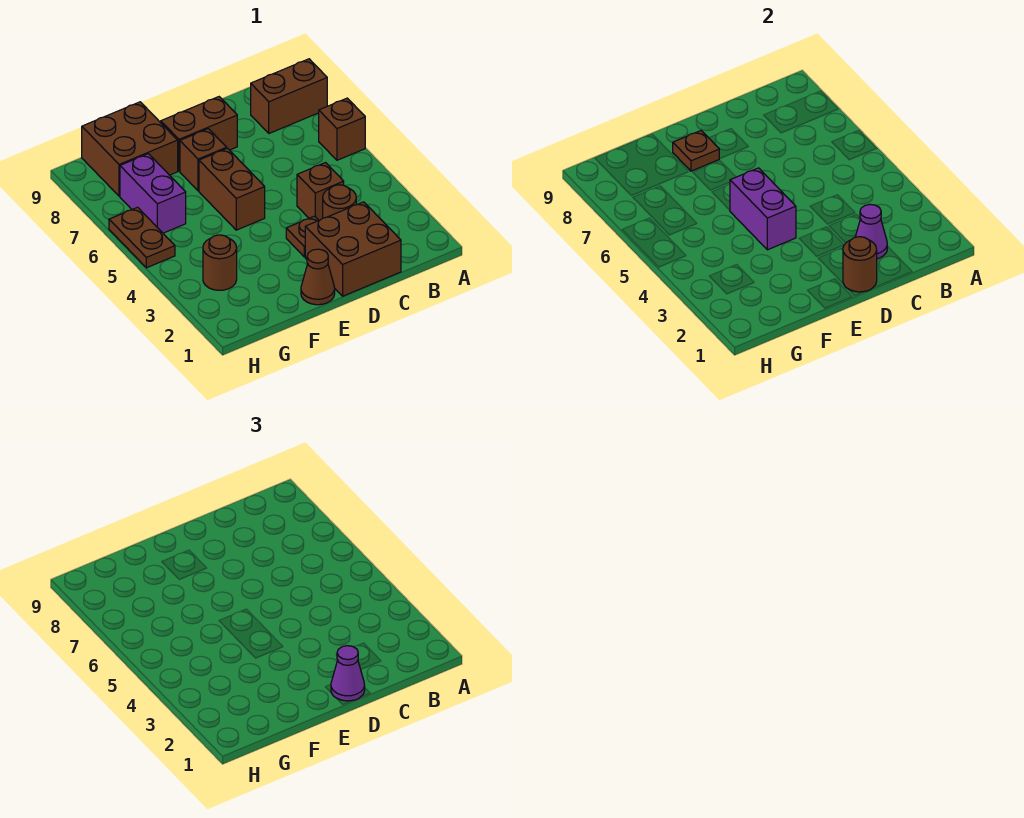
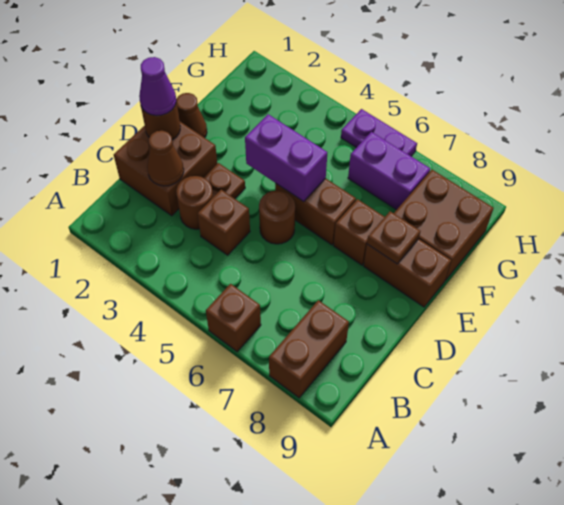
purple 1x1 cone [856,204,887,259] -> brown 1x1 cone [147,131,184,186]
brown 1x2 brick [161,97,237,171] -> brown 1x2 brick turned to [364,239,451,307]
brown 1x1 round brick [203,235,237,290] -> brown 1x1 round brick moved to [259,190,295,244]
brown 1x2 plate [109,207,175,268] -> purple 1x2 plate [341,109,417,156]

